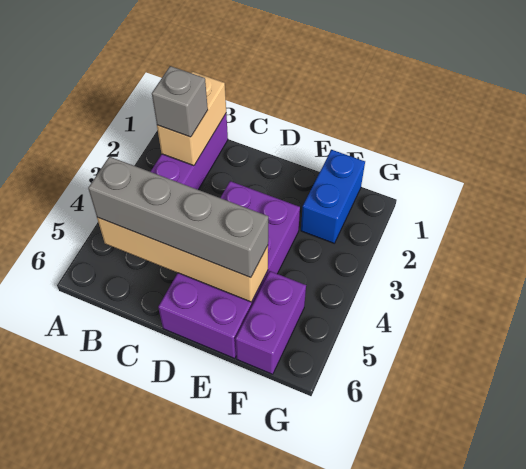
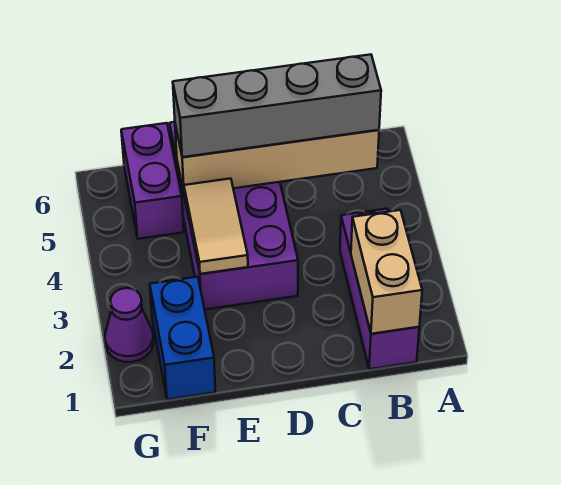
grey 1x1 brick [152,66,208,137] -> none
none -> tan 1x2 tile [184,179,248,274]
none -> purple 1x1 cone [105,288,153,362]

